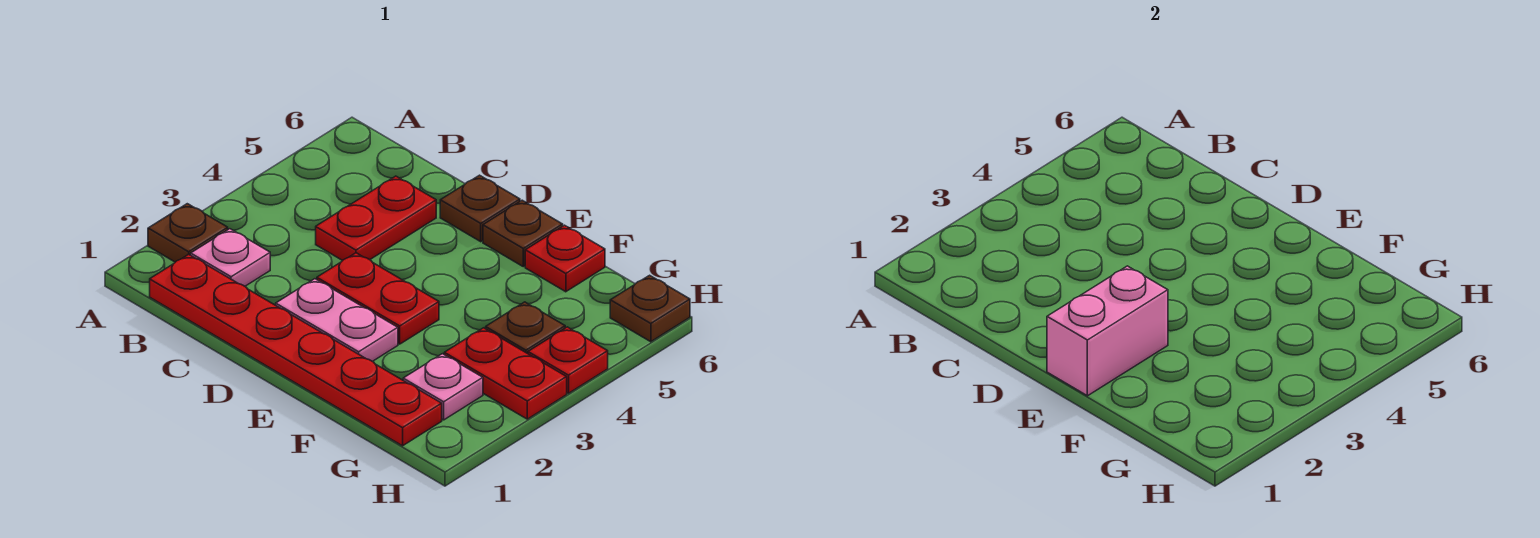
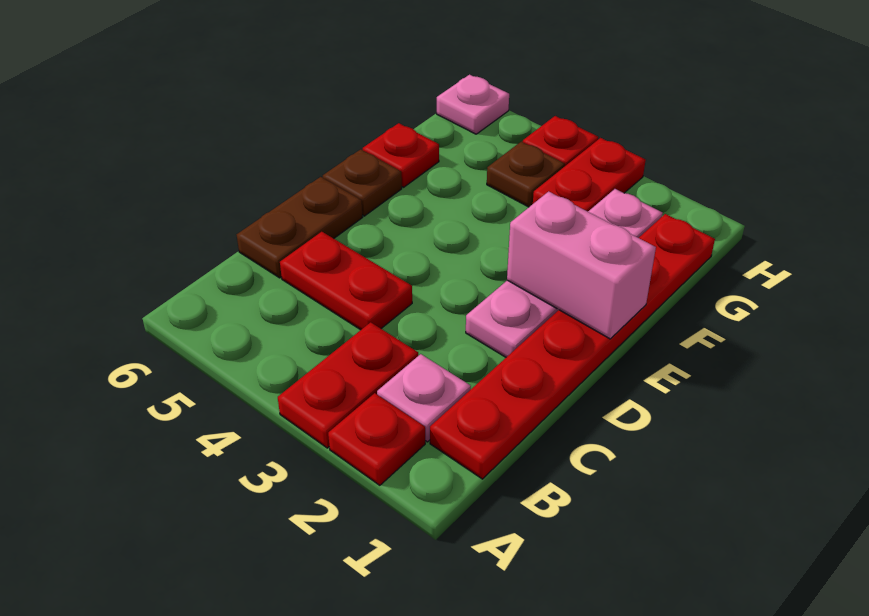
brown 1x1 plate [148,204,228,262] -> red 1x1 plate [328,393,425,485]
red 1x2 plate [317,253,439,344] -> red 1x2 plate moved to [278,322,418,448]
brown 1x1 plate [440,175,520,242] -> brown 1x2 plate [237,177,363,278]
brown 1x1 plate [610,275,690,342] -> pink 1x1 plate [437,75,509,134]

